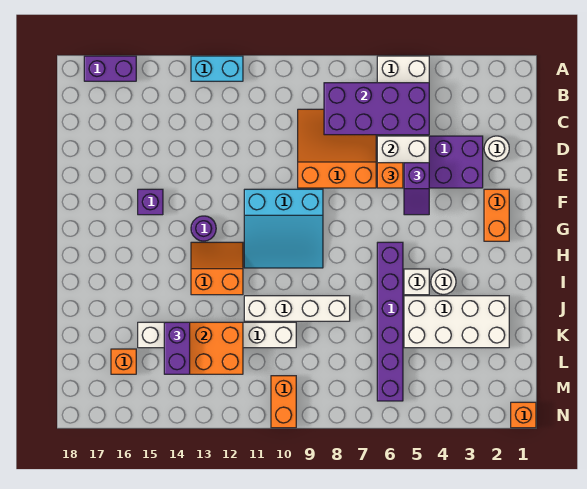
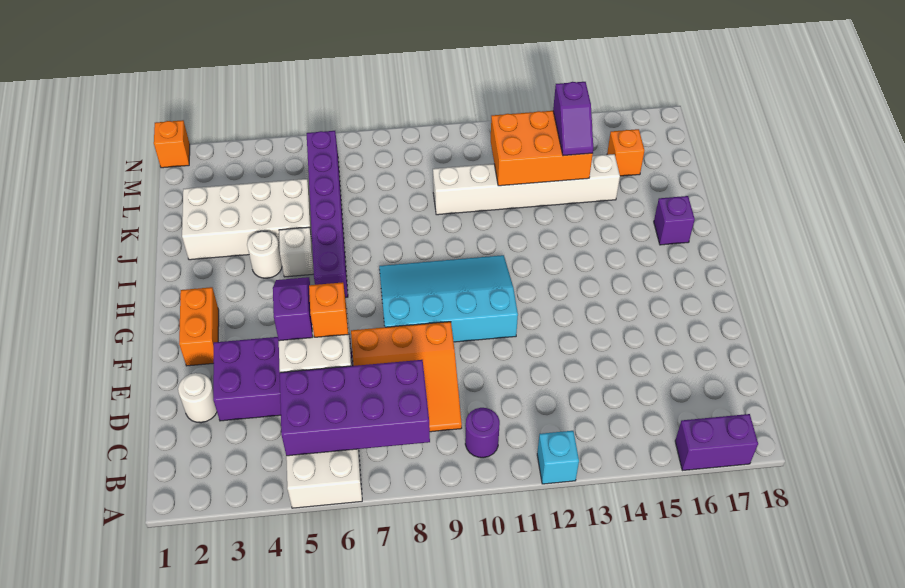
cyan 1x2 brick [191,56,243,81] -> cyan 1x1 brick [537,431,579,484]
cyan 3x3 slope [244,189,323,268] -> cyan 3x4 slope [379,255,518,342]
purple 1x1 brick [138,189,163,215] -> purple 1x1 brick moved to [654,196,695,245]
purple 1x1 round brick [191,216,216,241] -> purple 1x1 round brick moved to [465,408,500,458]
orange 2x2 slope [191,242,243,295] -> none
white 1x4 brick [244,296,350,321] -> none
purple 1x2 brick [164,322,190,374] -> purple 1x2 slope [553,82,593,156]
orange 1x2 brick [271,376,296,428] -> none

